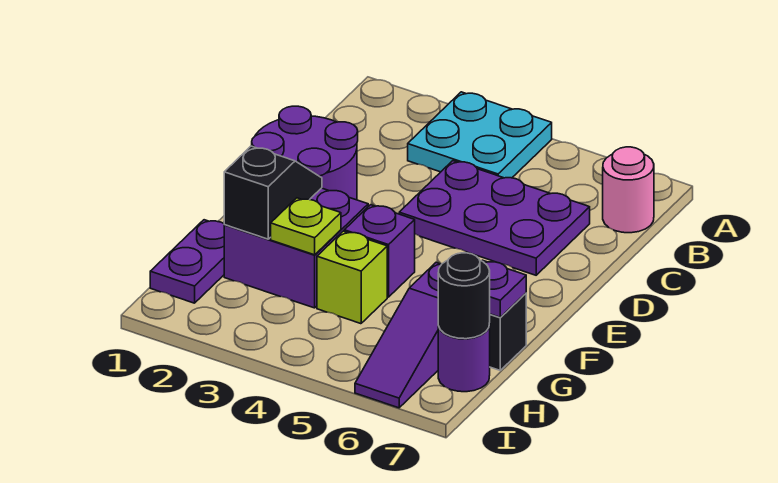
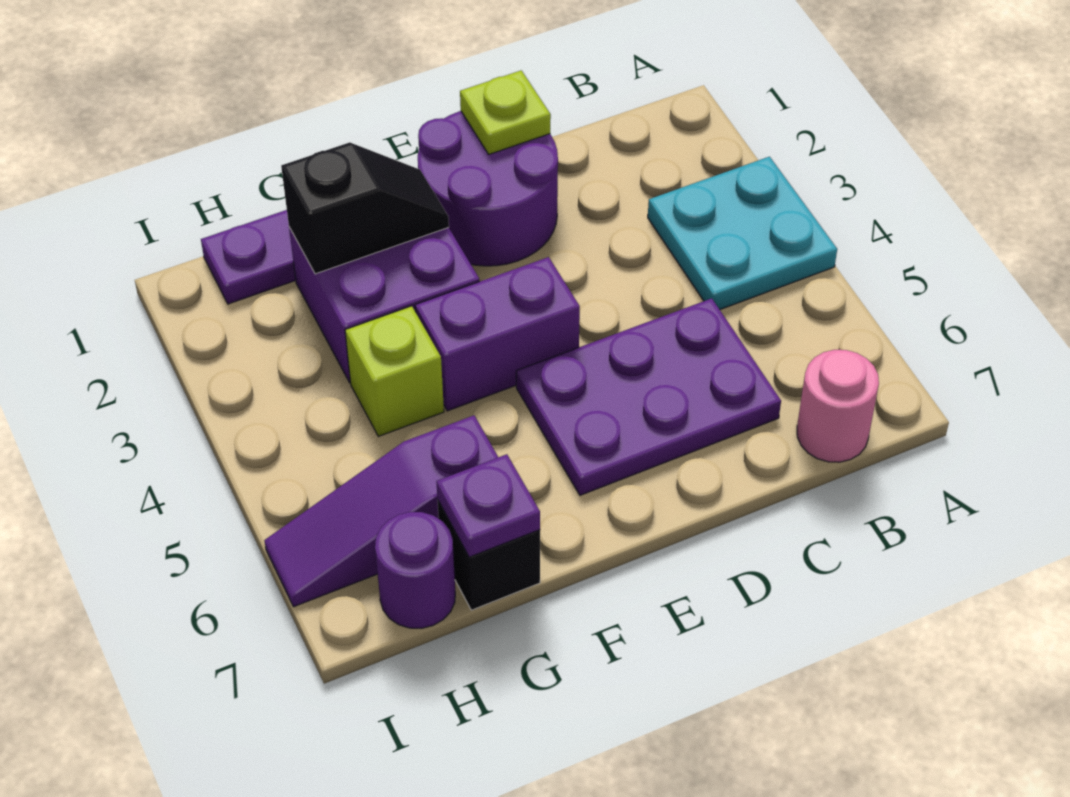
purple 2x3 plate [399,161,590,275] -> purple 2x3 plate turned to [516,298,781,495]
purple 1x1 brick [344,205,415,297] -> purple 1x2 brick [415,257,580,411]
lime 1x1 plate [271,198,341,255] -> lime 1x1 plate moved to [460,70,551,154]
black 1x1 round brick [438,253,490,339] -> none

